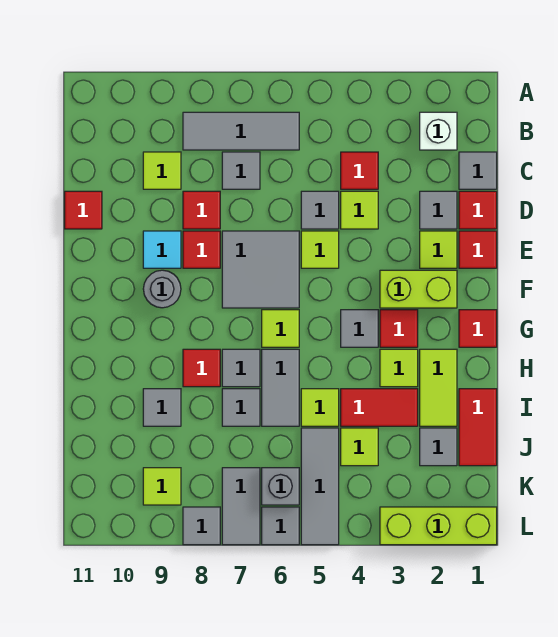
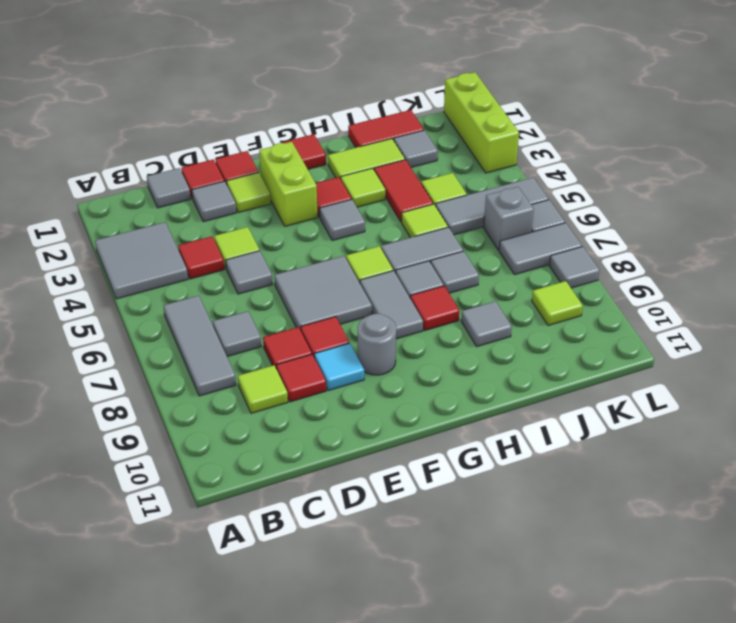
none -> grey 2x2 tile [95,222,188,299]
white 1x1 brick [420,112,457,150] -> none
red 1x1 tile [65,191,102,229] -> red 1x1 tile moved to [276,354,326,402]
lime 1x1 tile [301,231,339,268] -> none
none -> grey 1x2 tile [360,271,423,339]

